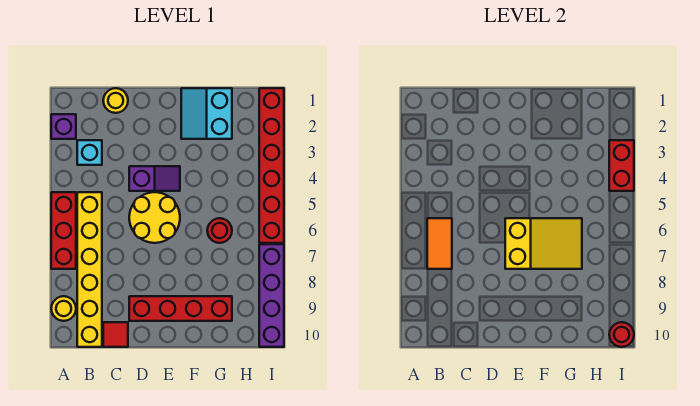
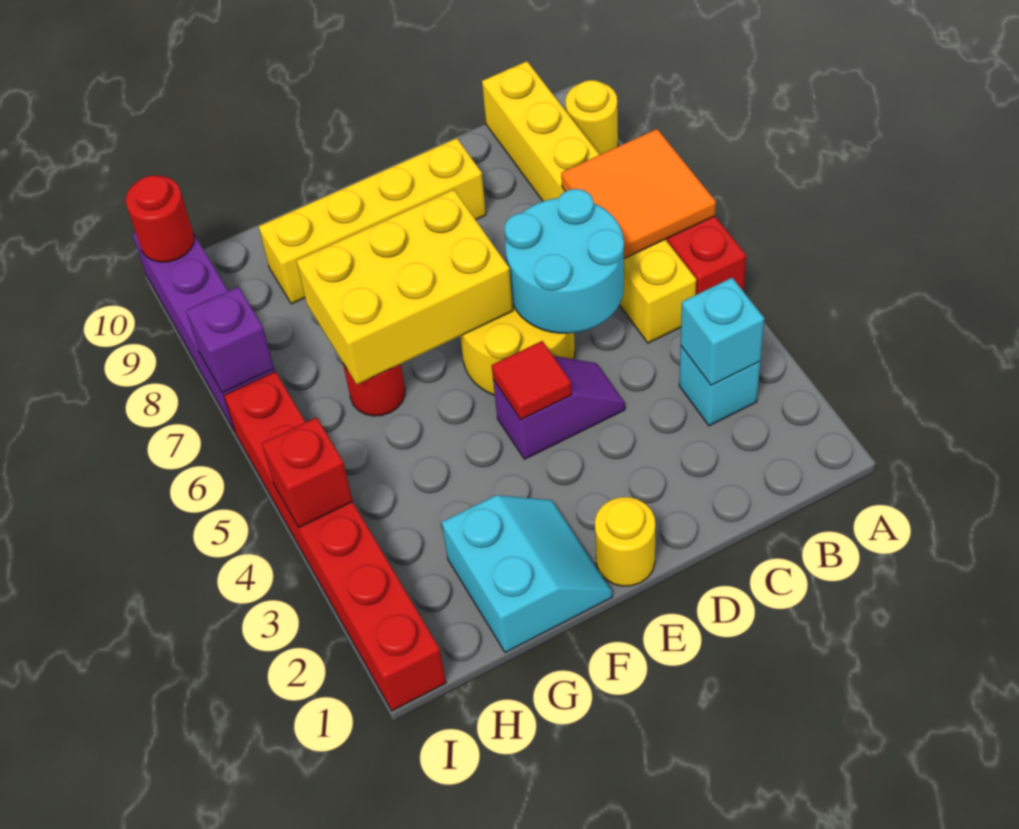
purple 1x1 brick [51,114,76,139] -> purple 1x1 brick moved to [186,287,274,393]
none -> cyan 1x1 brick [681,278,764,386]
orange 1x2 tile [427,218,452,269] -> orange 2x2 tile [561,129,716,259]
yellow 1x1 round brick [103,88,128,113] -> yellow 1x1 round brick moved to [595,497,655,586]
none -> cyan 2x2 round brick [505,189,624,333]
red 1x1 tile [103,322,128,347] -> red 1x1 tile moved to [492,341,572,420]
purple 1x2 slope [129,166,180,191] -> purple 1x2 slope turned to [493,356,625,459]
red 1x4 brick [129,296,232,321] -> yellow 1x4 brick [259,138,486,304]
yellow 2x3 slope [505,218,582,269] -> yellow 2x3 brick [297,190,513,384]
red 1x2 brick [609,140,634,191] -> red 1x1 brick [262,417,353,527]

